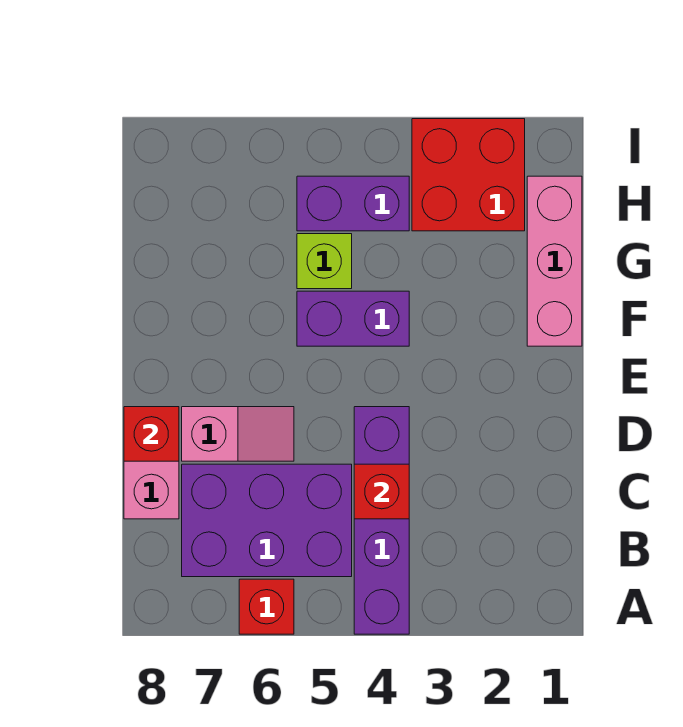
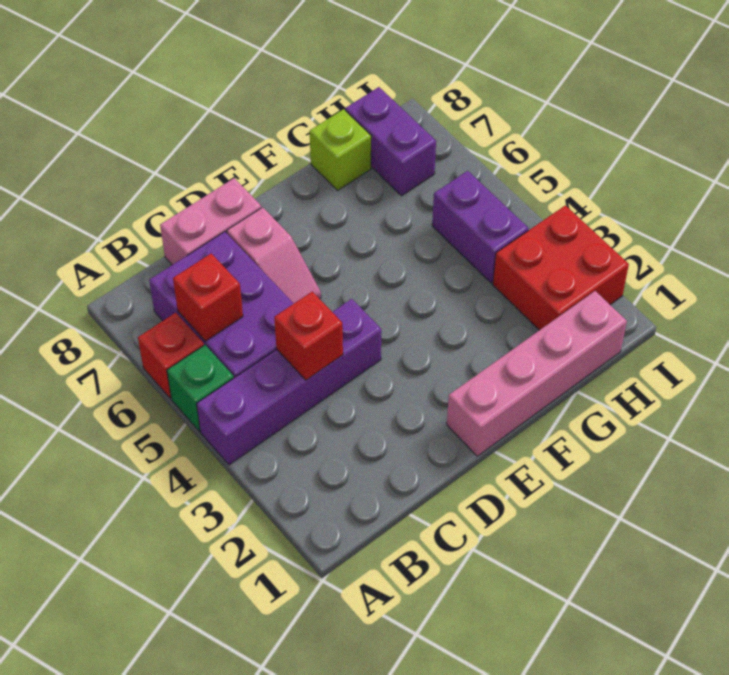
none -> green 1x1 brick [167,345,234,431]
red 1x1 brick [124,407,179,461] -> red 1x1 brick moved to [173,254,243,341]
pink 1x3 brick [527,176,582,346] -> pink 1x4 brick [447,291,627,456]
purple 1x2 brick [297,291,409,346] -> purple 1x2 brick moved to [345,87,436,196]
lime 1x1 brick [297,234,352,289] -> lime 1x1 brick moved to [310,109,371,190]

